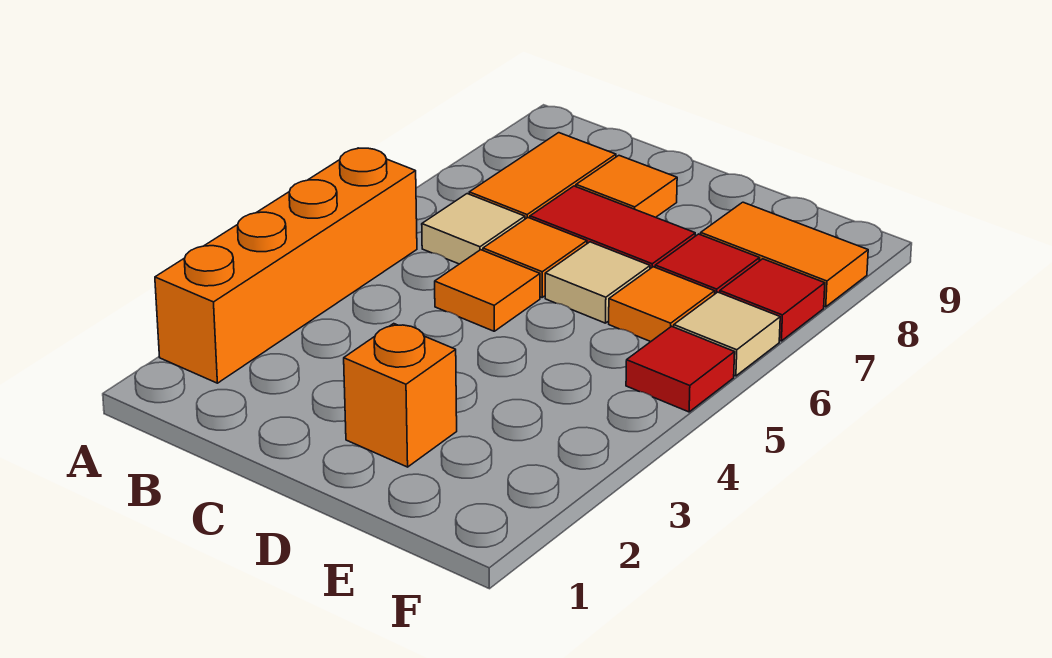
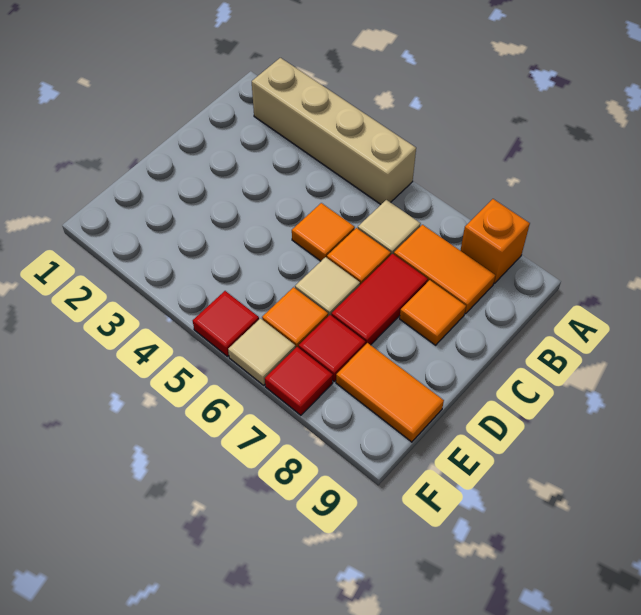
orange 1x4 brick [155,148,417,383] -> tan 1x4 brick [252,58,416,204]
orange 1x1 brick [344,324,457,467] -> orange 1x1 brick moved to [460,199,530,283]
orange 1x2 tile [701,202,868,307] -> orange 1x2 tile turned to [336,343,444,442]

